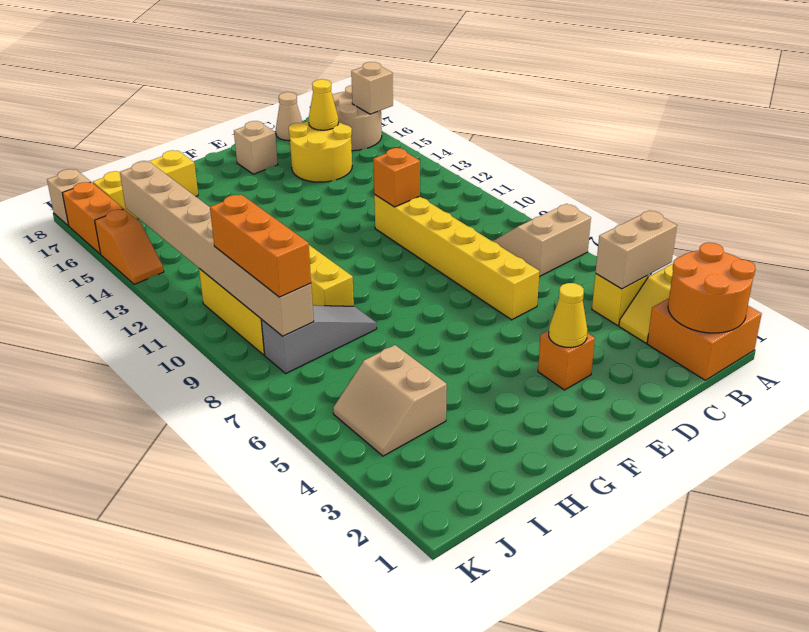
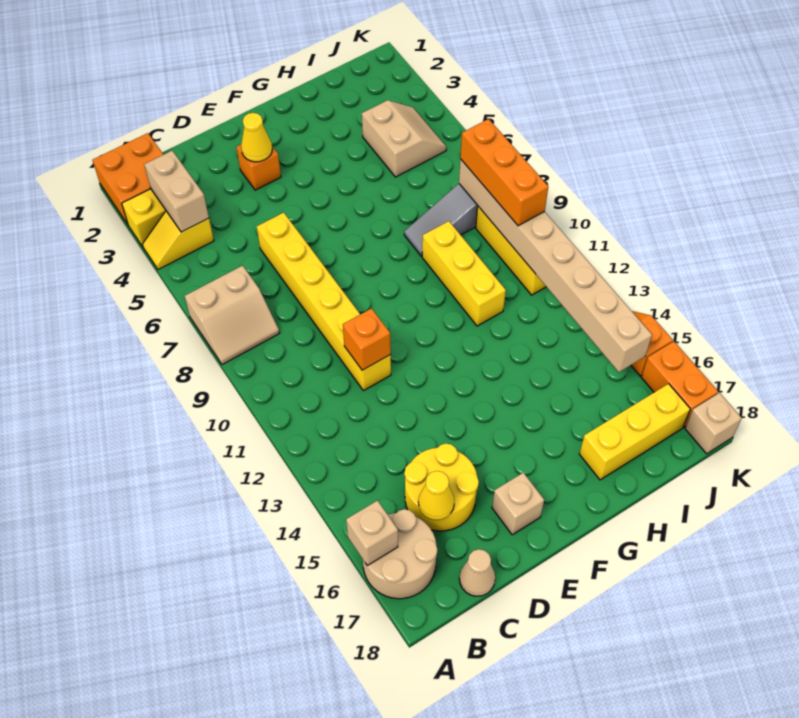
orange 2x2 round brick [668,243,756,333] -> none
tan 1x2 brick [596,211,677,289] -> tan 1x2 brick turned to [144,151,209,232]

